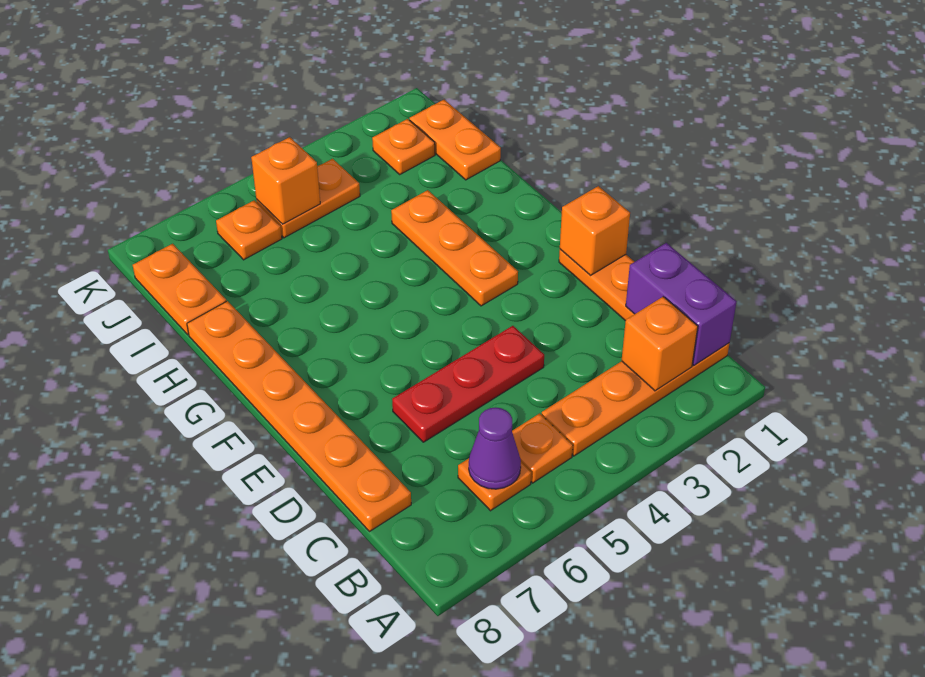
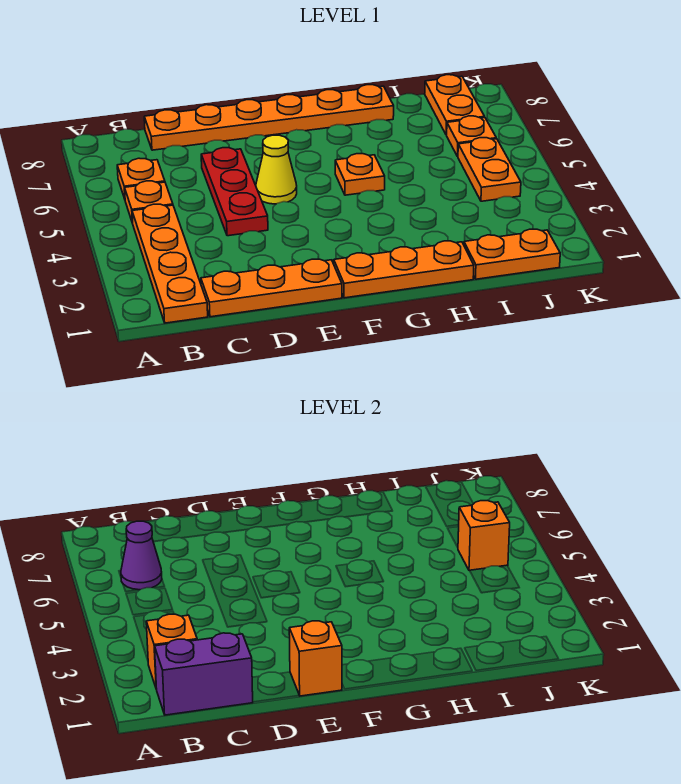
none -> yellow 1x1 cone [256,135,297,204]
orange 1x3 plate [391,190,518,306] -> orange 1x3 plate moved to [334,241,474,298]
orange 1x2 plate [133,244,226,335] -> orange 1x2 plate turned to [425,75,485,135]
orange 1x1 plate [372,119,435,174] -> orange 1x1 plate moved to [335,154,385,195]

